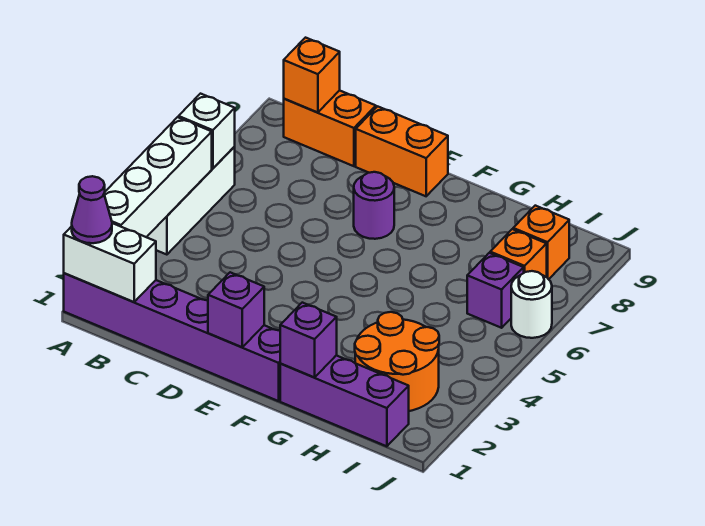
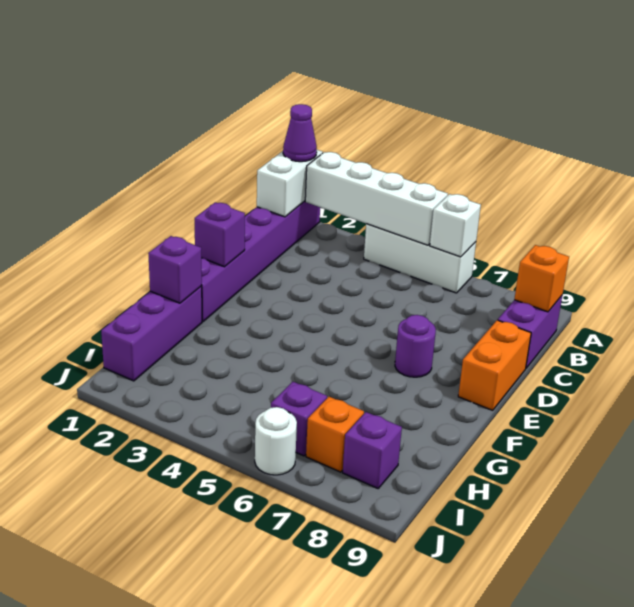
orange 1x2 brick [284,90,376,166] -> purple 1x2 brick [498,296,562,368]
orange 2x2 round brick [355,312,439,411] -> none
orange 1x1 brick [513,206,569,279] -> purple 1x1 brick [343,412,402,488]

